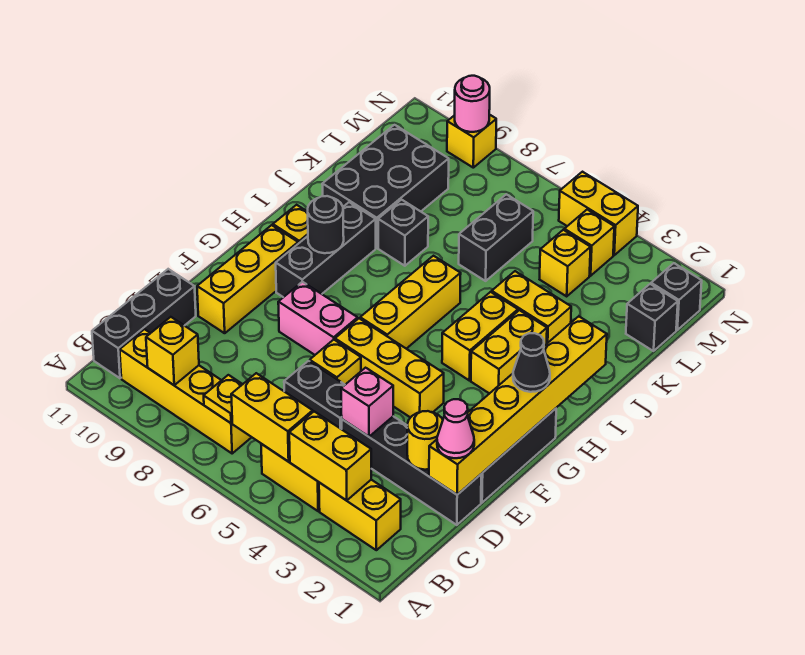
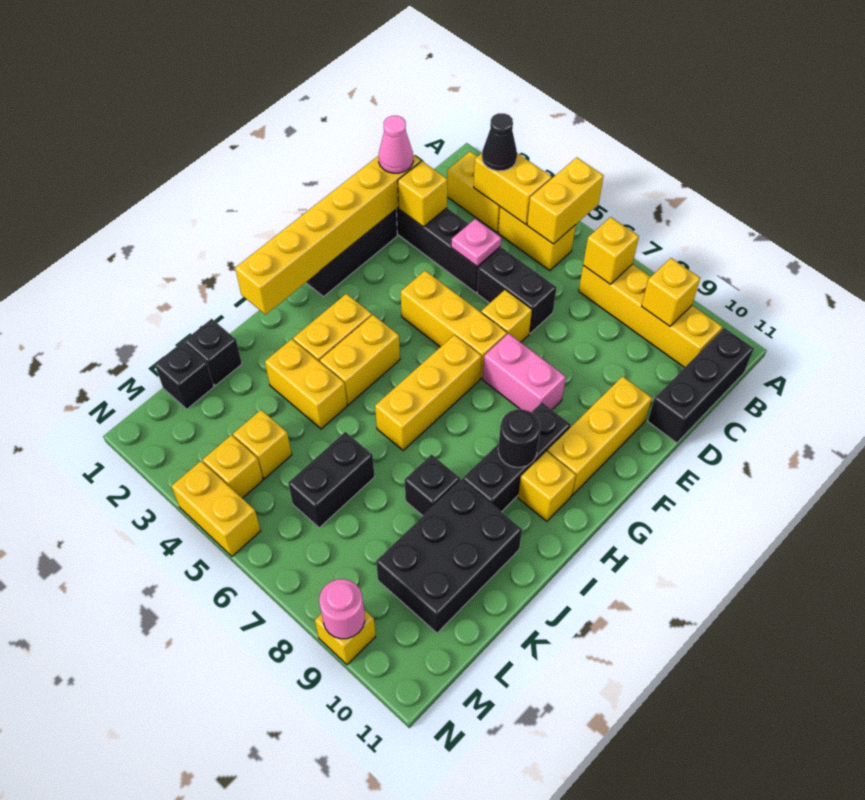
yellow 1x2 brick [231,373,313,462] -> yellow 1x2 brick turned to [527,157,604,244]
yellow 1x1 plate [204,375,243,423] -> yellow 1x1 brick [583,217,639,284]
yellow 1x1 round brick [407,411,443,470] -> yellow 1x1 brick [398,161,447,227]
pink 1x1 brick [341,368,393,437] -> pink 1x1 plate [451,219,501,267]
black 1x1 cone [513,333,550,392] -> black 1x1 cone moved to [482,113,517,171]
black 1x1 brick [651,263,702,330] -> black 1x1 brick moved to [184,319,242,386]

